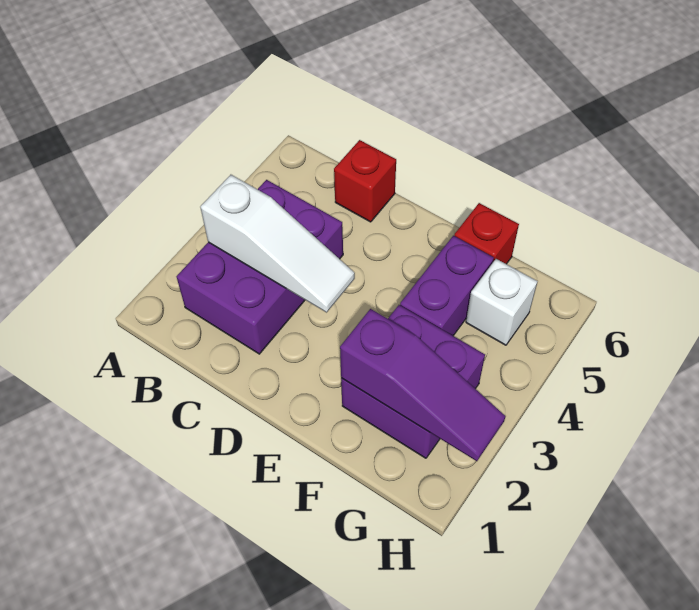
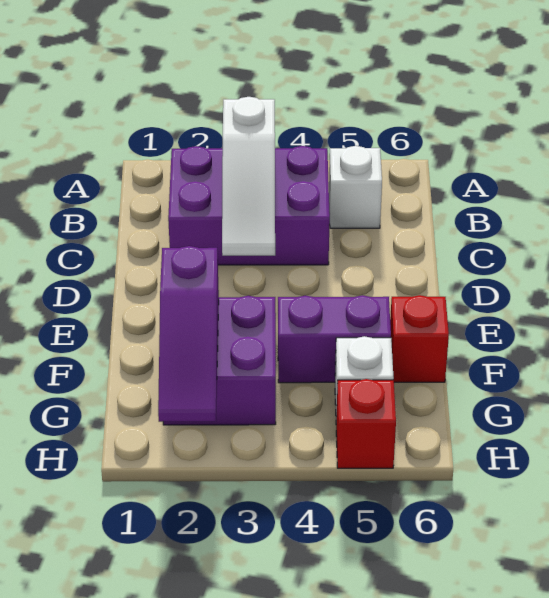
none -> white 1x1 brick [329,146,382,228]
red 1x1 brick [334,140,396,222] -> red 1x1 brick moved to [336,379,396,468]

